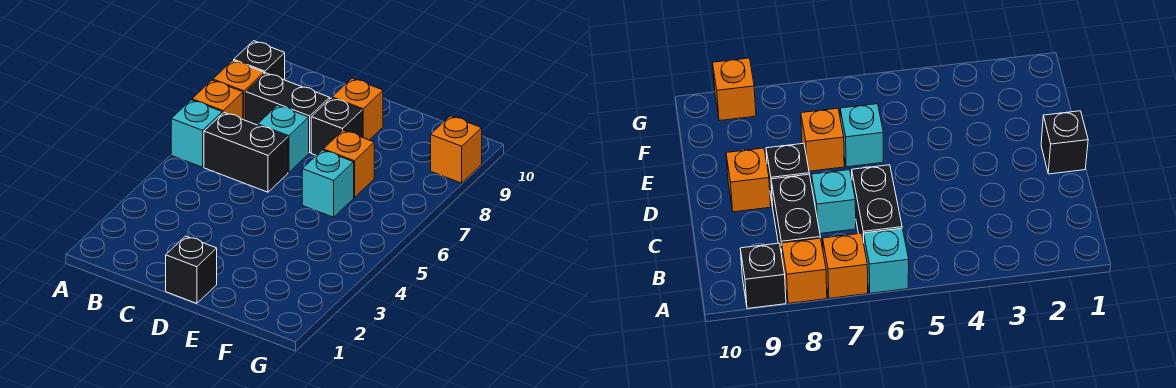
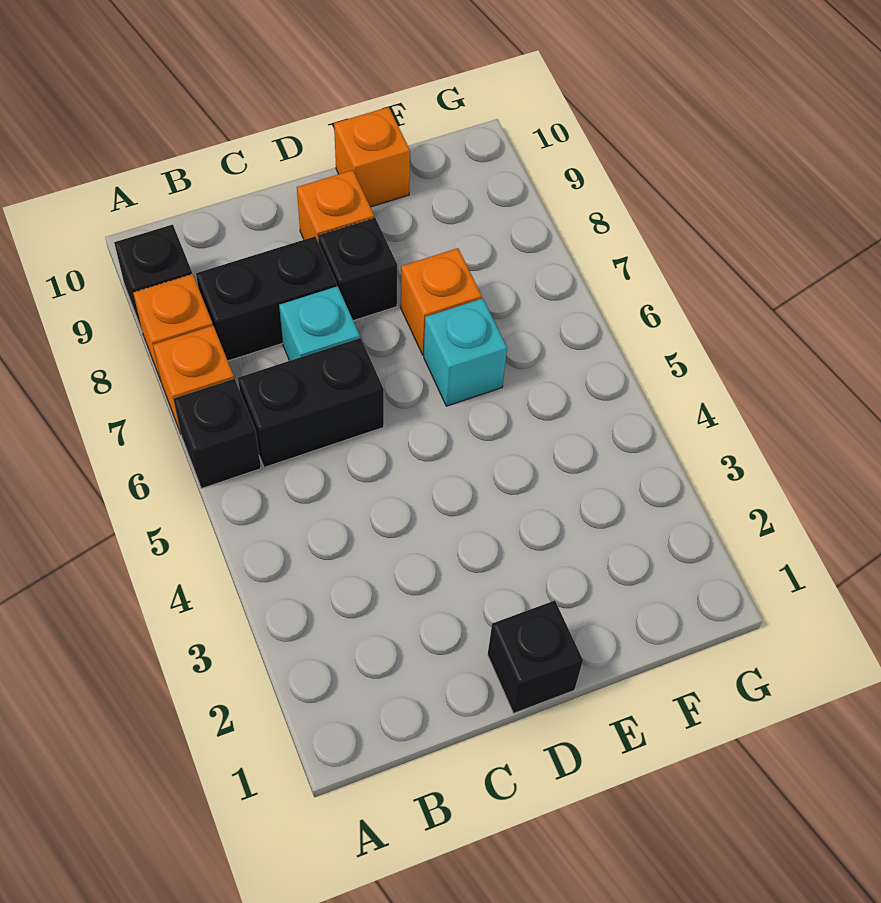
cyan 1x1 brick [171,100,222,167] -> black 1x1 brick [174,379,261,489]
orange 1x1 brick [431,116,482,183] -> orange 1x1 brick moved to [334,107,410,207]

